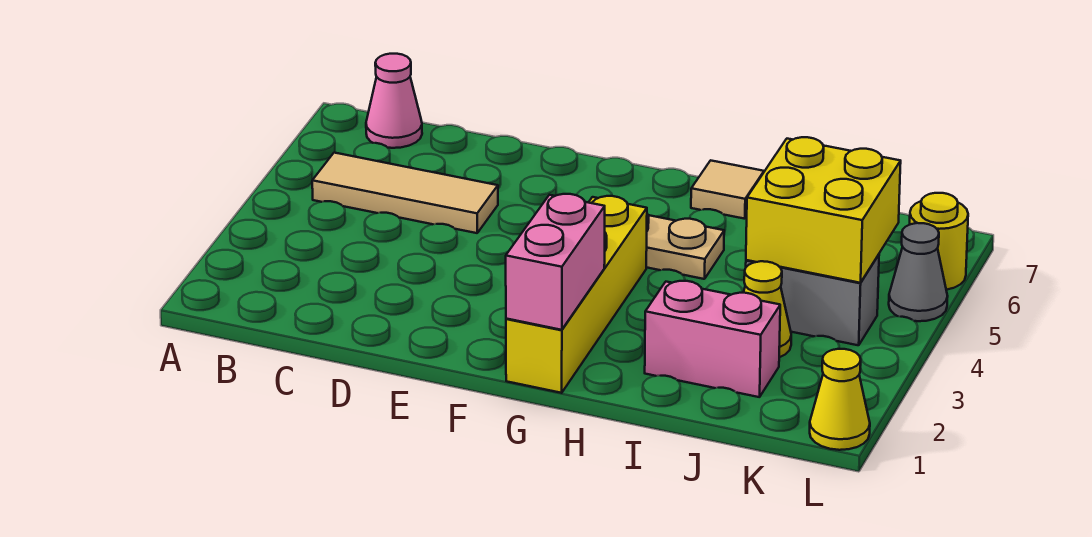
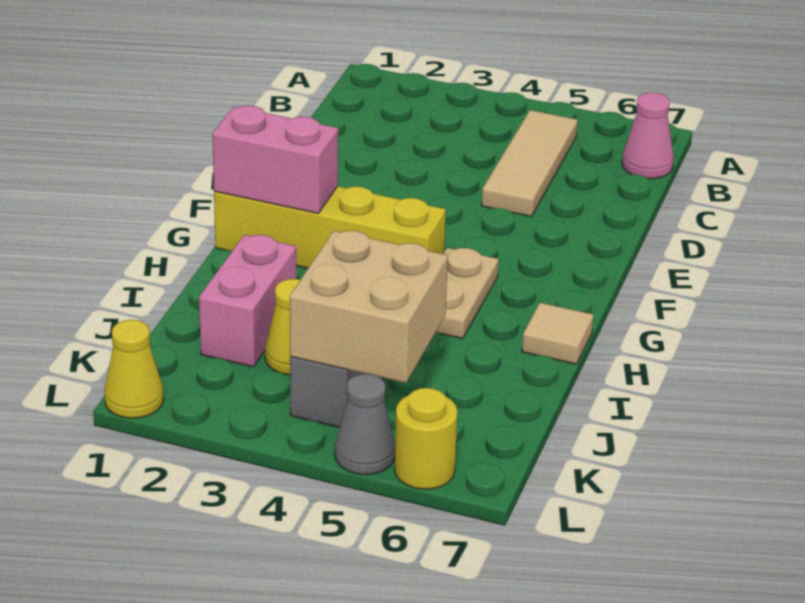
yellow 2x2 brick [746,137,901,283] -> tan 2x2 brick [290,231,448,383]

